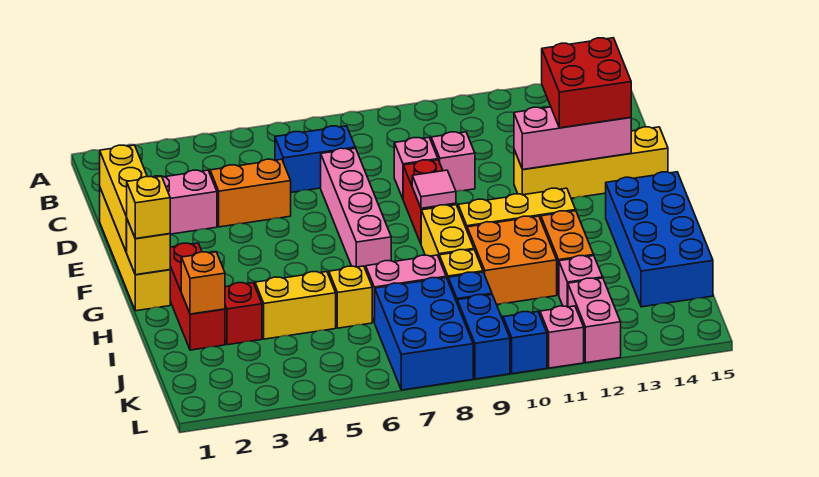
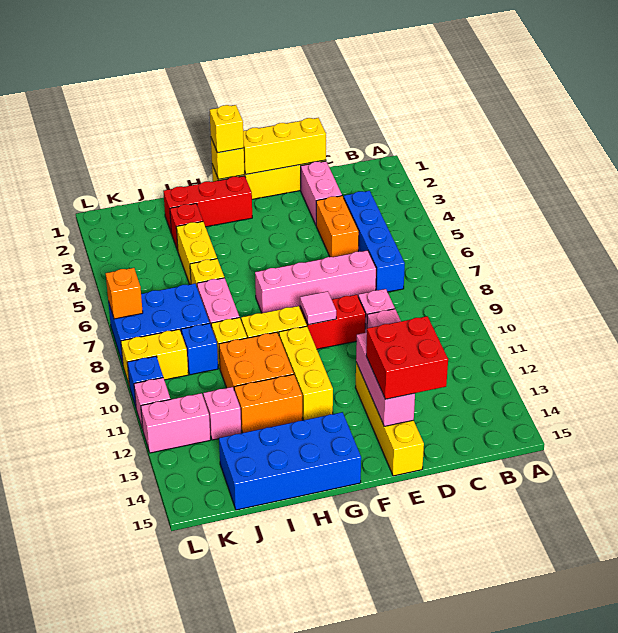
blue 1x2 brick [275,126,355,192] -> blue 1x4 brick [344,191,405,292]
orange 1x1 brick [181,252,225,314] -> orange 1x1 brick moved to [106,268,143,319]
blue 1x2 brick [457,295,510,379] -> yellow 1x2 brick [121,329,188,387]

